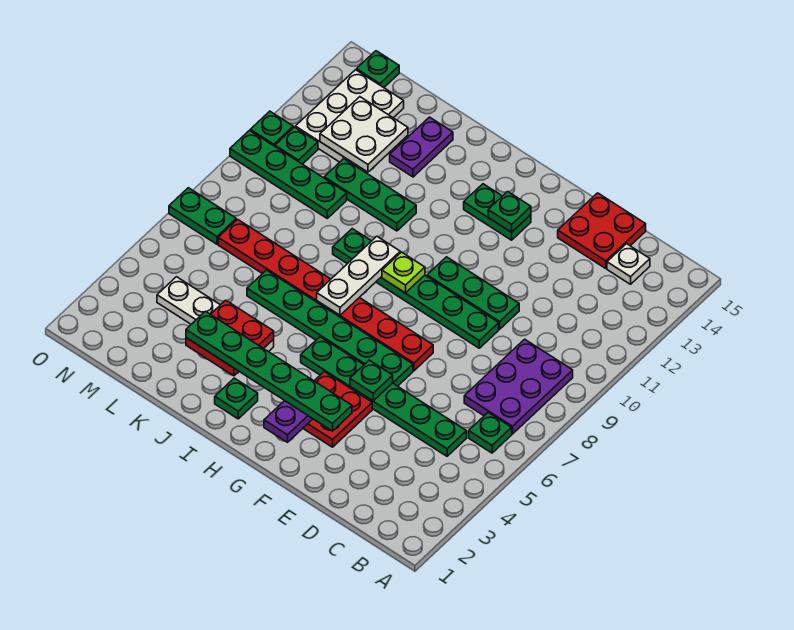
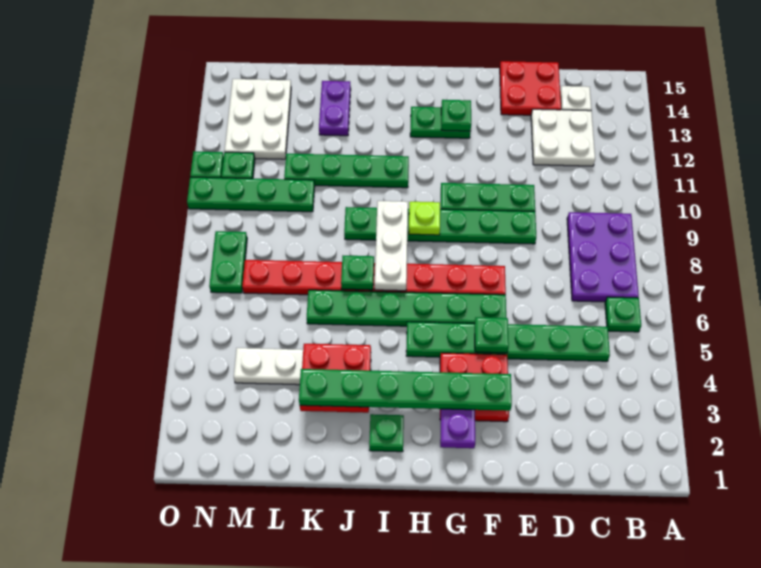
green 1x3 plate [324,159,416,231] -> green 1x4 plate [284,154,409,188]
white 2x2 plate [320,97,408,172] -> white 2x2 plate moved to [531,109,595,166]
green 1x2 plate [169,188,236,244] -> green 1x2 plate turned to [209,231,247,293]
green 1x1 plate [357,51,399,88] -> green 1x1 plate moved to [341,256,374,290]

